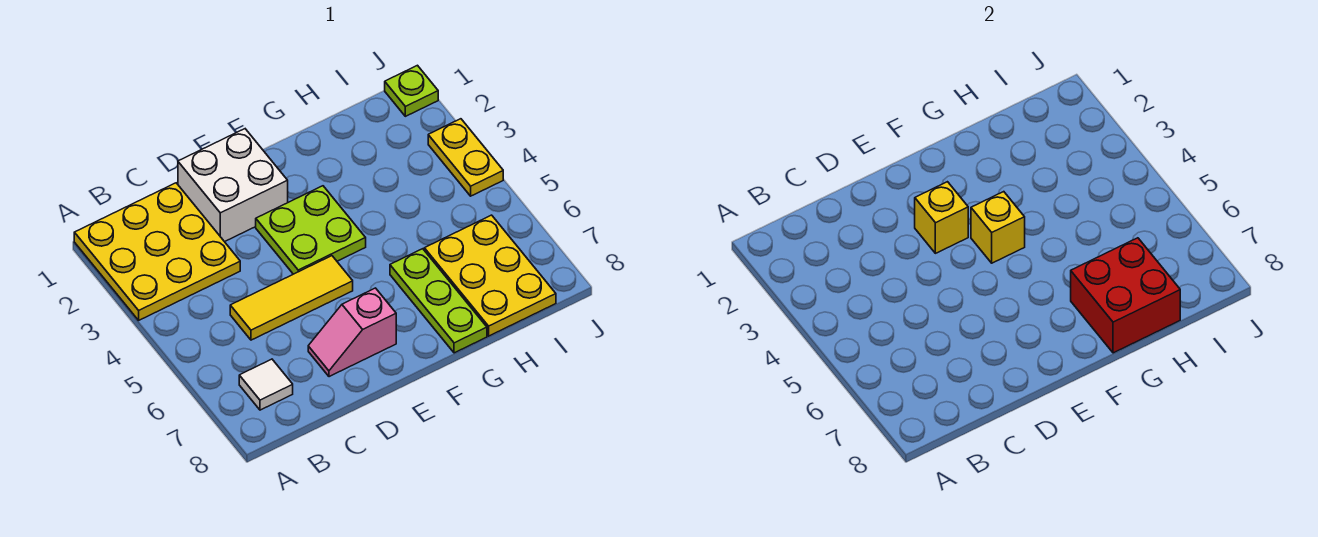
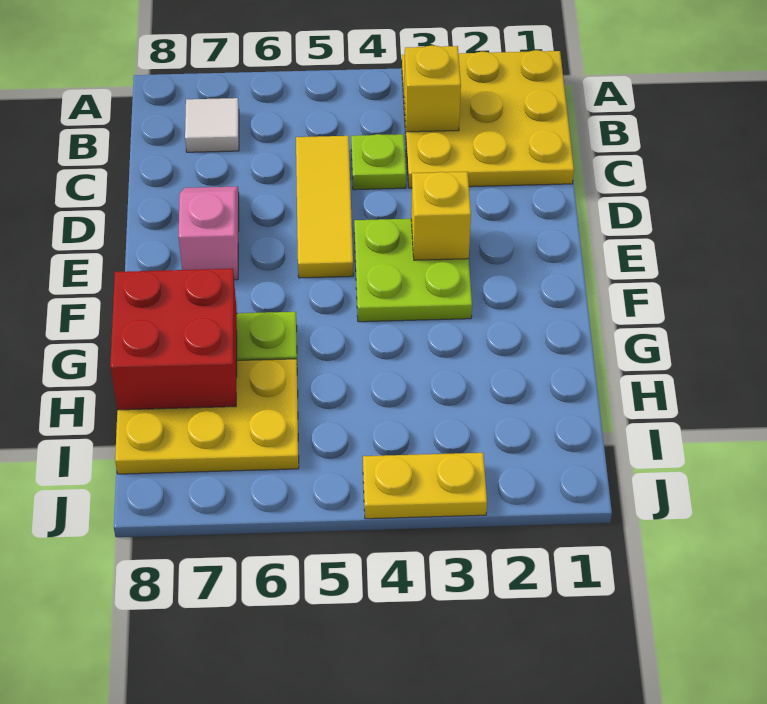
white 2x2 brick [178,129,288,242] -> none
yellow 1x1 brick [971,192,1025,263] -> yellow 1x1 brick moved to [404,45,461,132]
lime 1x1 plate [385,65,438,116] -> lime 1x1 plate moved to [351,134,406,190]

